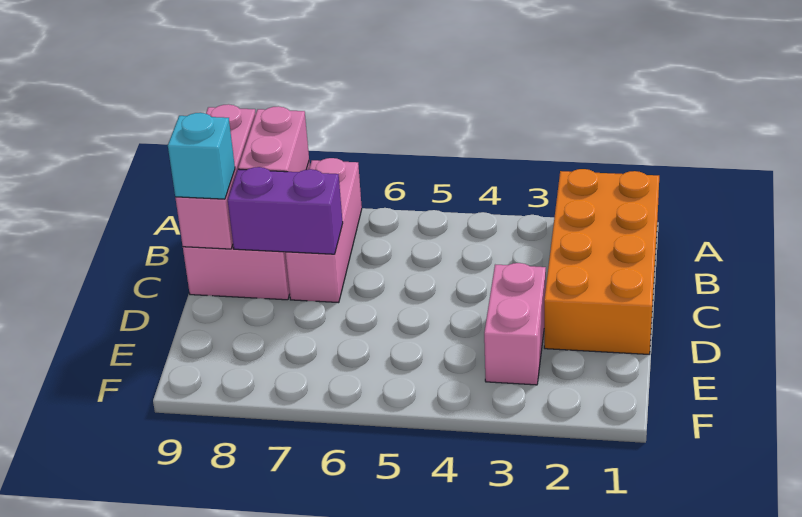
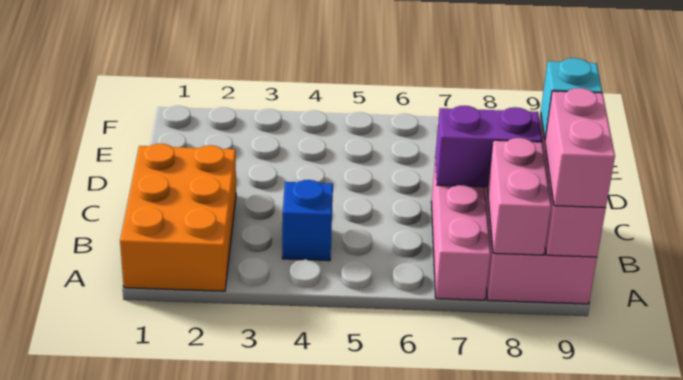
orange 2x4 brick [544,169,659,354] -> orange 2x3 brick [120,144,236,291]
none -> blue 1x1 brick [282,180,333,261]
pink 1x2 brick [484,263,546,385] -> pink 1x2 brick moved to [545,88,615,208]

